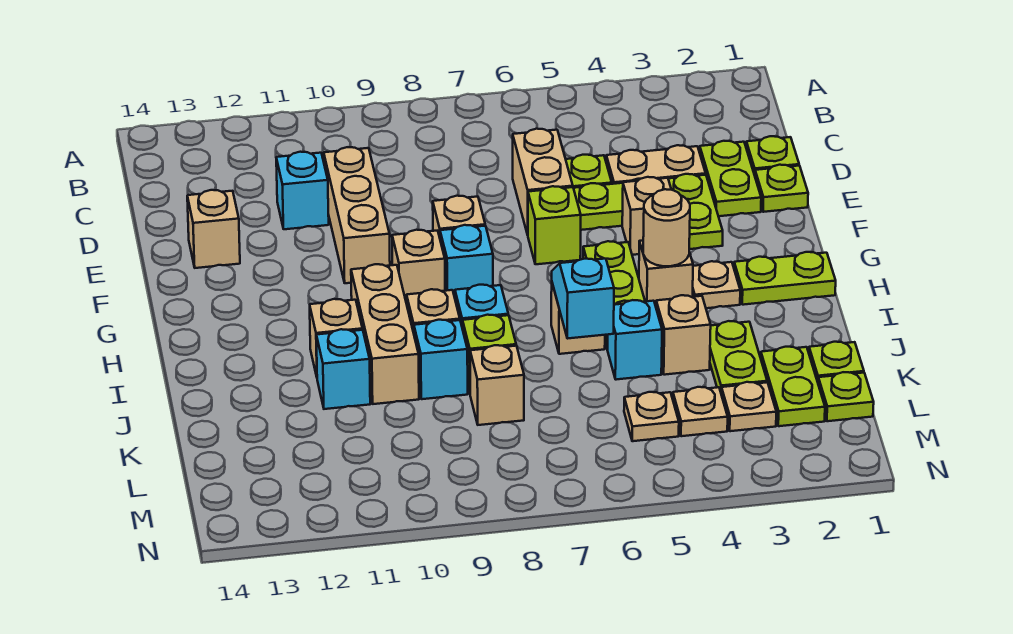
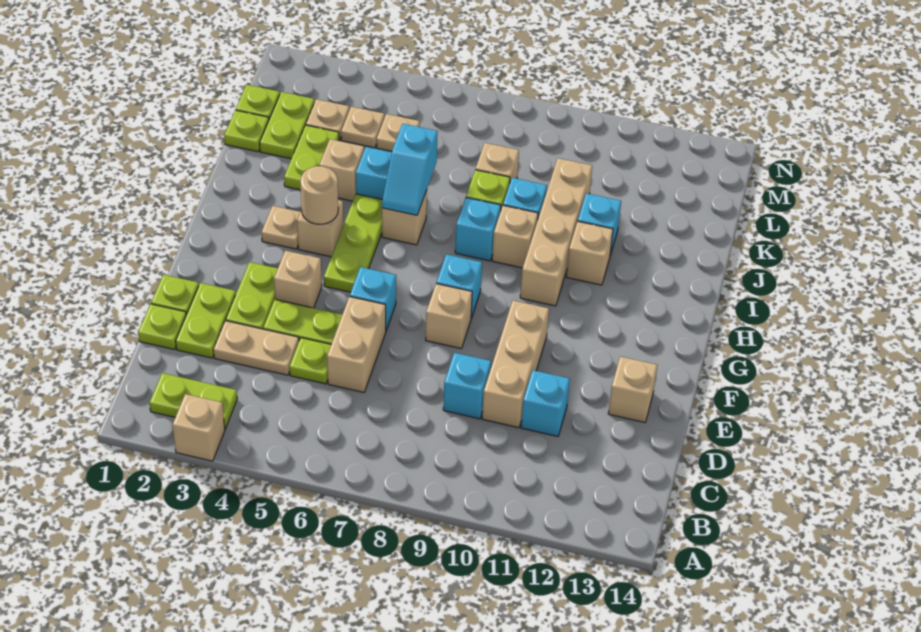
none -> cyan 1x1 brick [443,353,491,419]
lime 1x1 brick [528,186,581,264] -> cyan 1x1 brick [350,267,396,330]
tan 1x1 brick [392,230,445,304] -> tan 1x1 brick moved to [172,394,225,461]
lime 1x2 plate [734,252,836,305] -> lime 1x2 plate moved to [149,373,237,429]
tan 1x3 brick [351,264,419,404] -> tan 1x4 brick [520,158,592,306]

